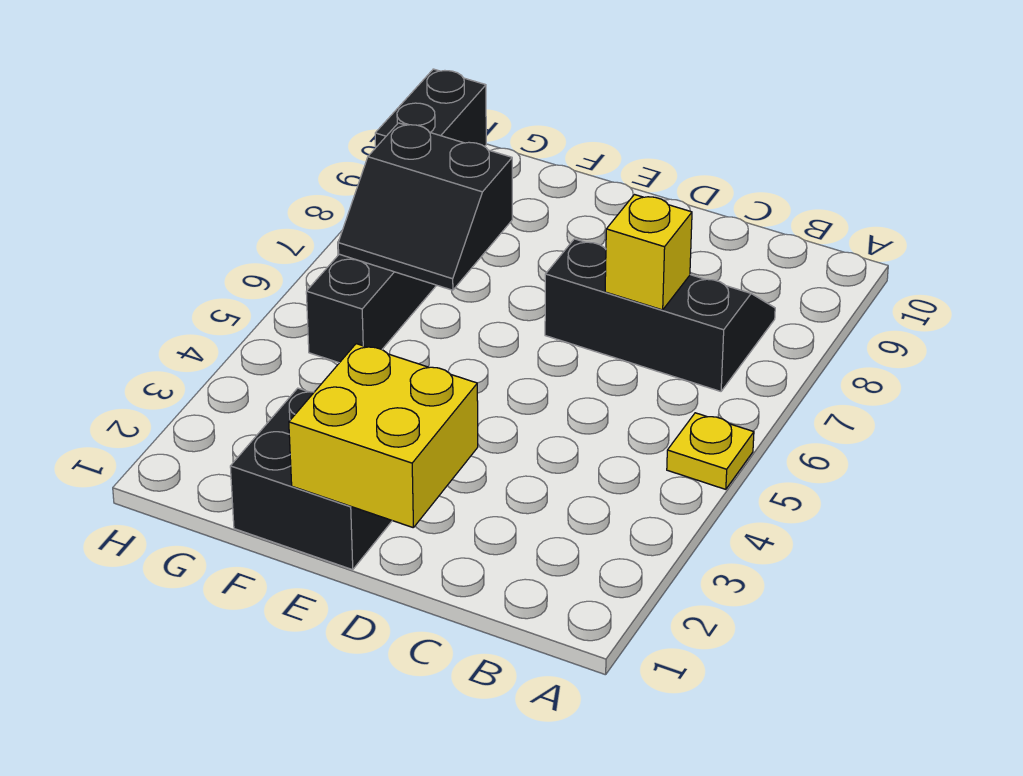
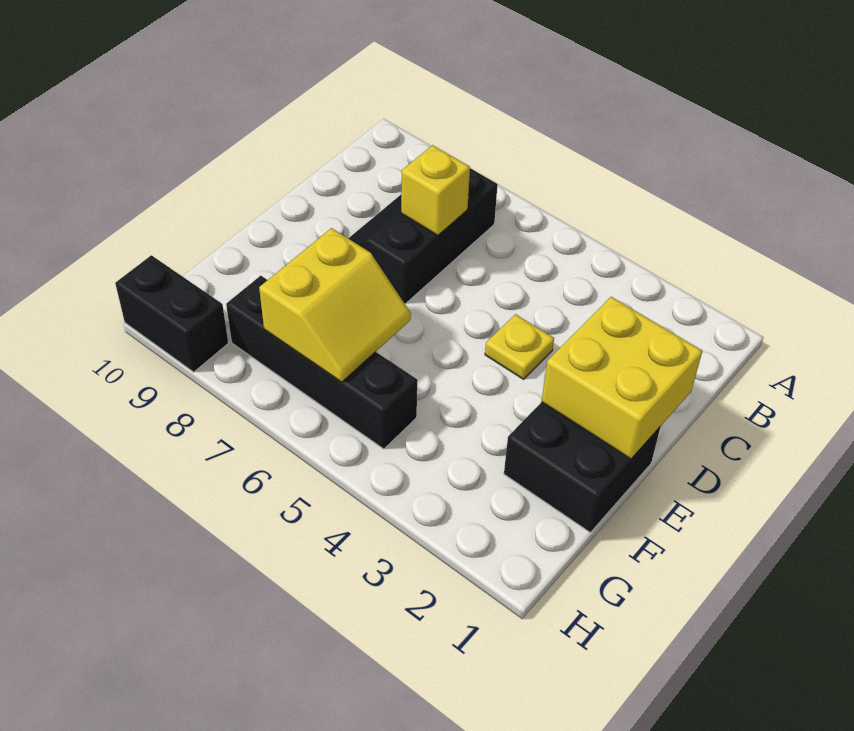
yellow 1x1 plate [667,413,754,489] -> yellow 1x1 plate moved to [485,314,554,379]
black 2x2 slope [338,123,512,290] -> yellow 2x2 slope [259,228,411,382]

